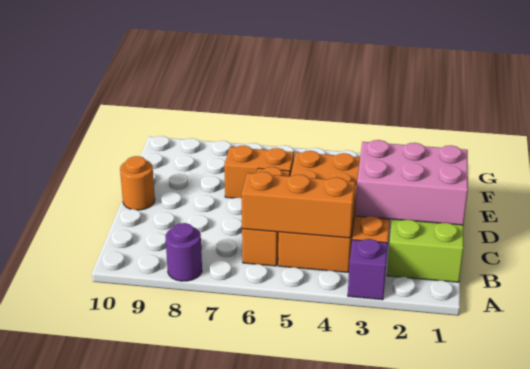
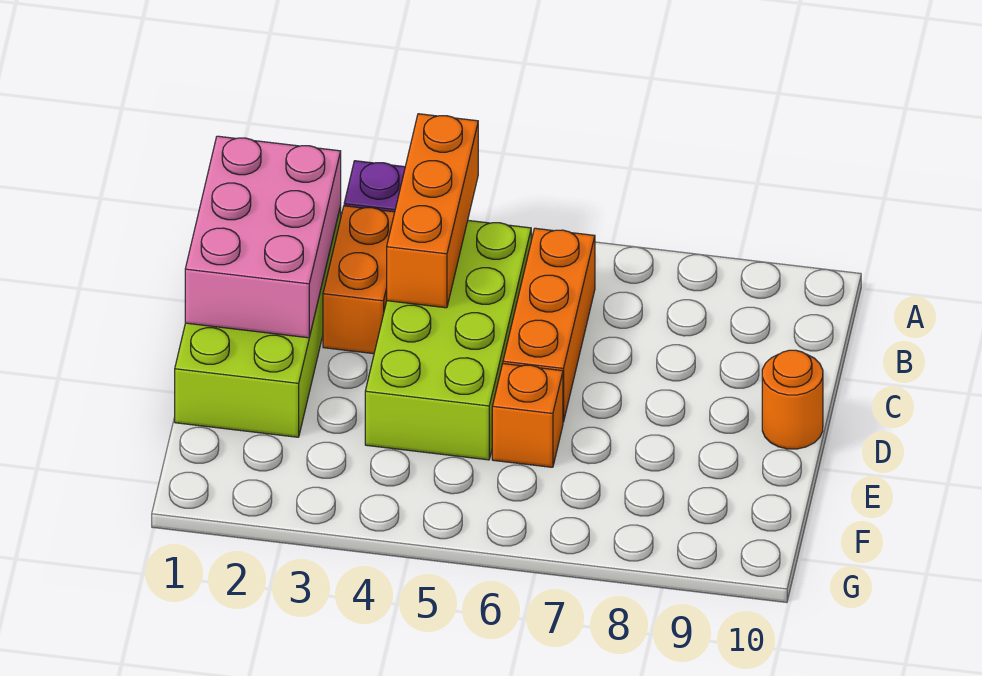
purple 1x1 round brick [166,223,202,281] -> none
orange 2x4 brick [278,151,360,272] -> lime 2x4 brick [365,220,531,460]
orange 1x3 brick [242,172,355,238] -> orange 1x3 brick turned to [387,114,478,308]
pink 2x3 brick [355,140,468,225] -> pink 2x3 brick turned to [185,136,341,338]
orange 1x2 brick [224,146,294,198] -> orange 1x1 brick [492,364,563,467]

